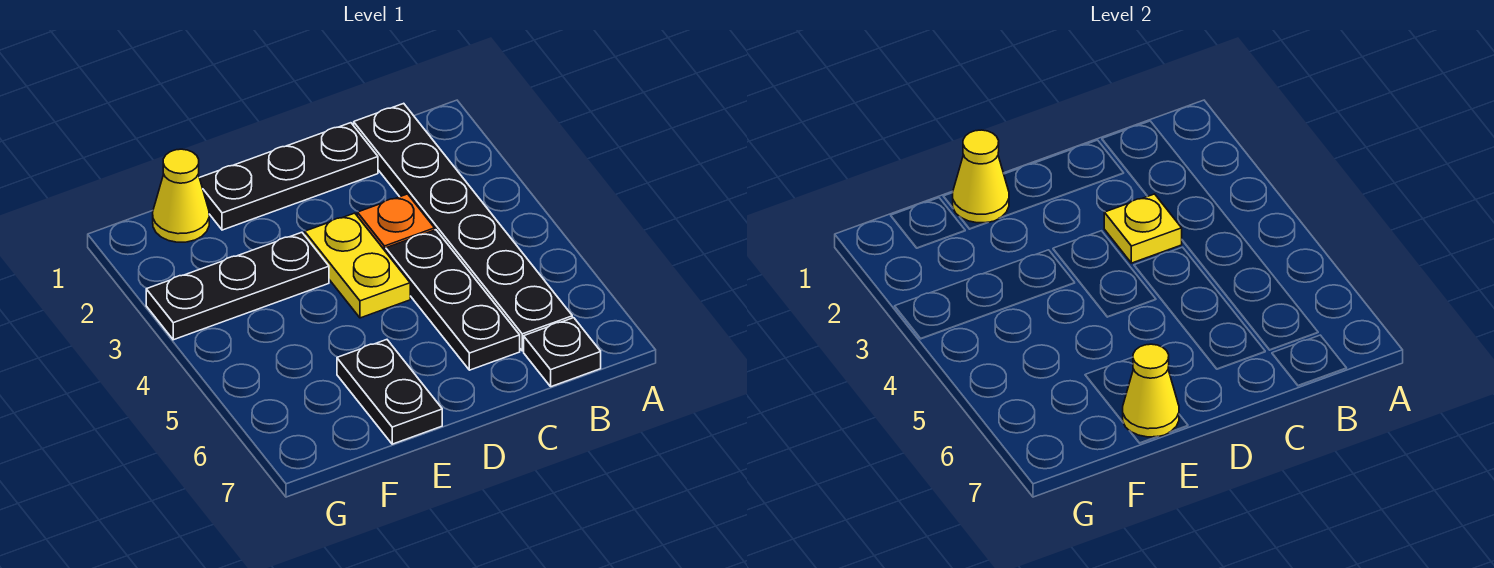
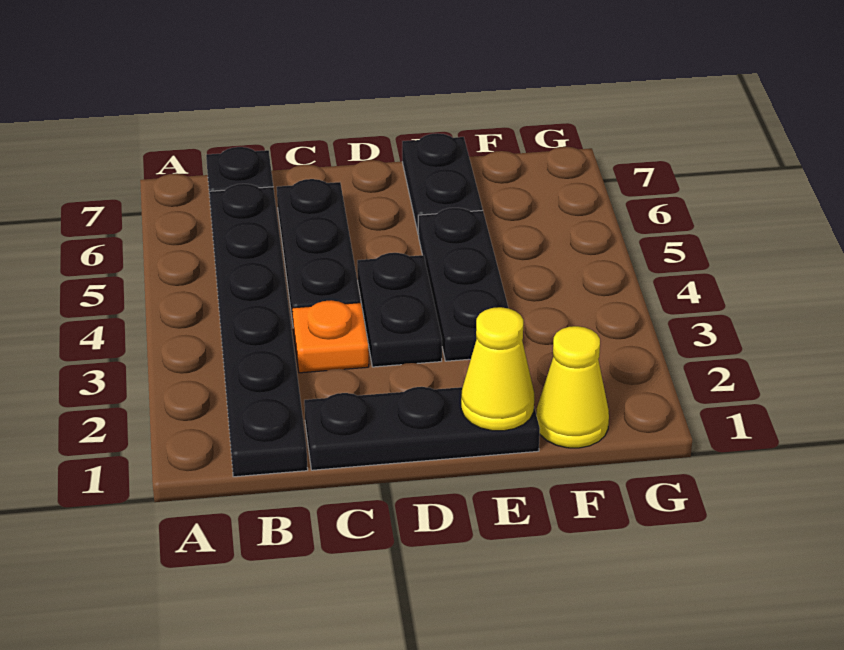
yellow 1x1 plate [1104,194,1182,263] -> none
yellow 1x2 plate [305,213,410,318] -> black 1x2 plate [357,253,442,367]
black 1x3 plate [146,232,329,340] -> black 1x3 plate turned to [418,208,508,361]
yellow 1x1 cone [1123,344,1179,437] -> none

